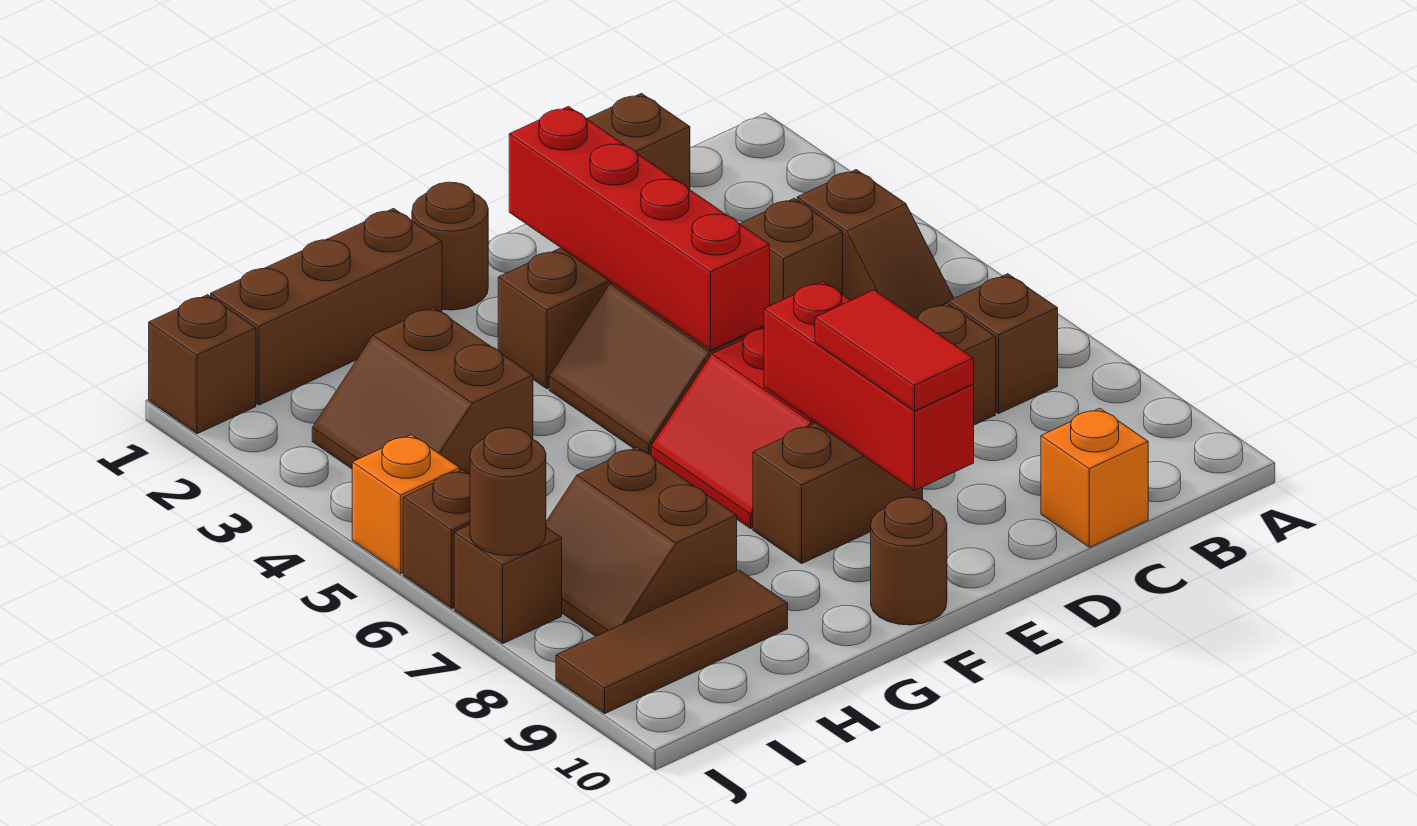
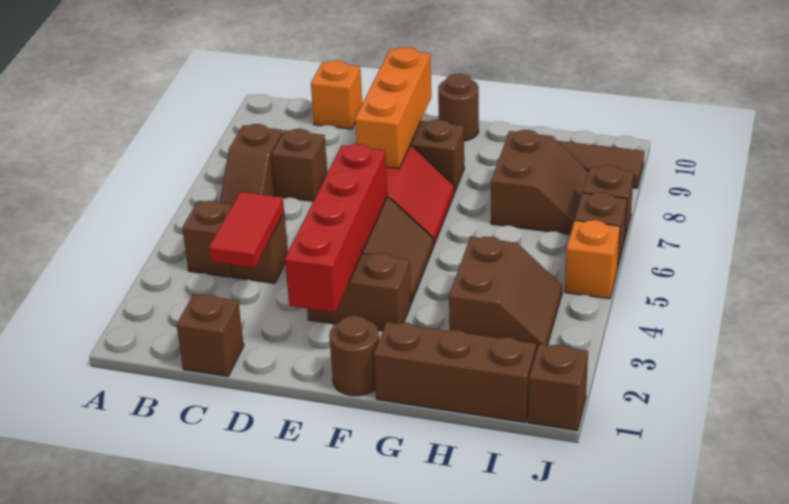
red 1x3 brick [764,282,974,490] -> orange 1x3 brick [355,47,431,169]
red 1x2 tile [815,290,974,411] -> red 1x2 tile moved to [209,192,284,268]
brown 1x1 round brick [470,428,546,556] -> none

